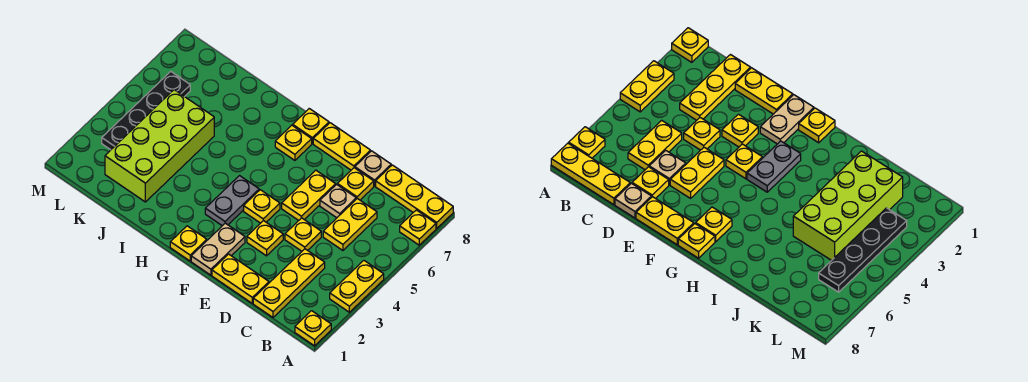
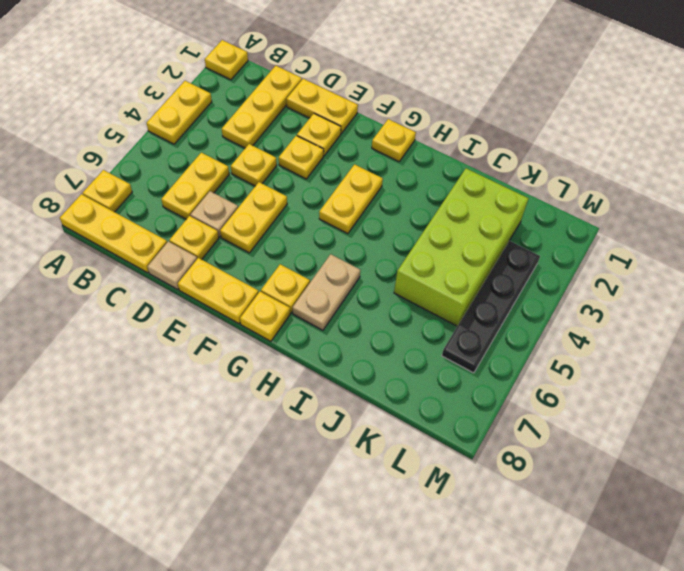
tan 1x2 plate [191,223,245,275] -> tan 1x2 plate moved to [293,254,360,330]
yellow 1x1 plate [244,190,280,223] -> yellow 1x1 plate moved to [297,114,341,156]
grey 1x2 plate [205,176,259,226] -> yellow 1x2 plate [319,164,383,234]

